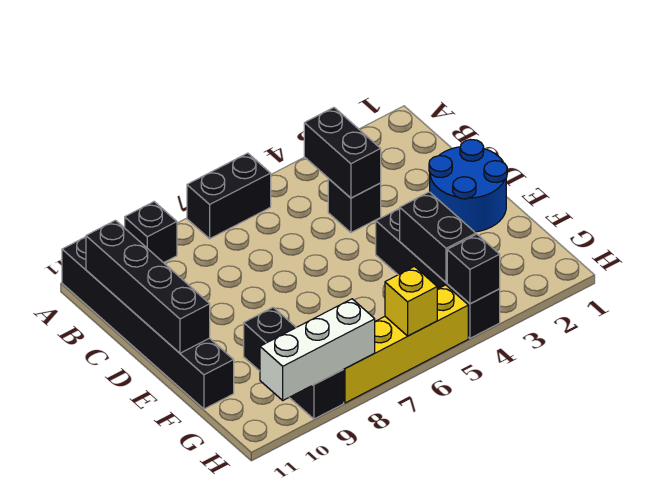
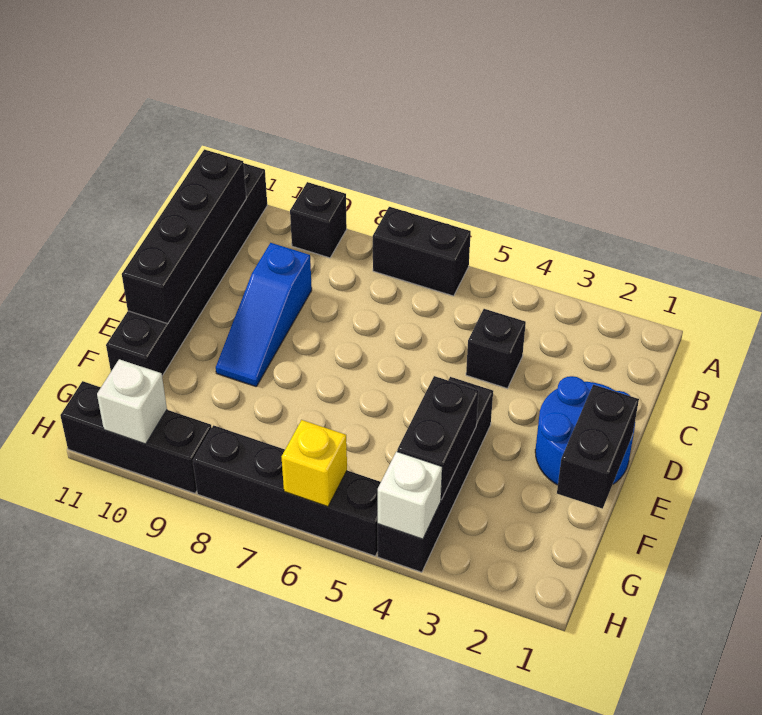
black 1x2 brick [304,108,381,198] -> black 1x2 brick moved to [557,385,639,509]
none -> blue 1x3 slope [216,243,312,386]
black 1x3 brick [244,307,344,419] -> black 1x3 brick turned to [60,381,212,493]
black 1x1 brick [447,234,500,304] -> white 1x1 brick [378,452,442,539]
yellow 1x4 brick [343,285,468,403] -> black 1x4 brick [193,425,381,556]
white 1x3 brick [260,299,375,400] -> white 1x1 brick [97,359,167,444]

